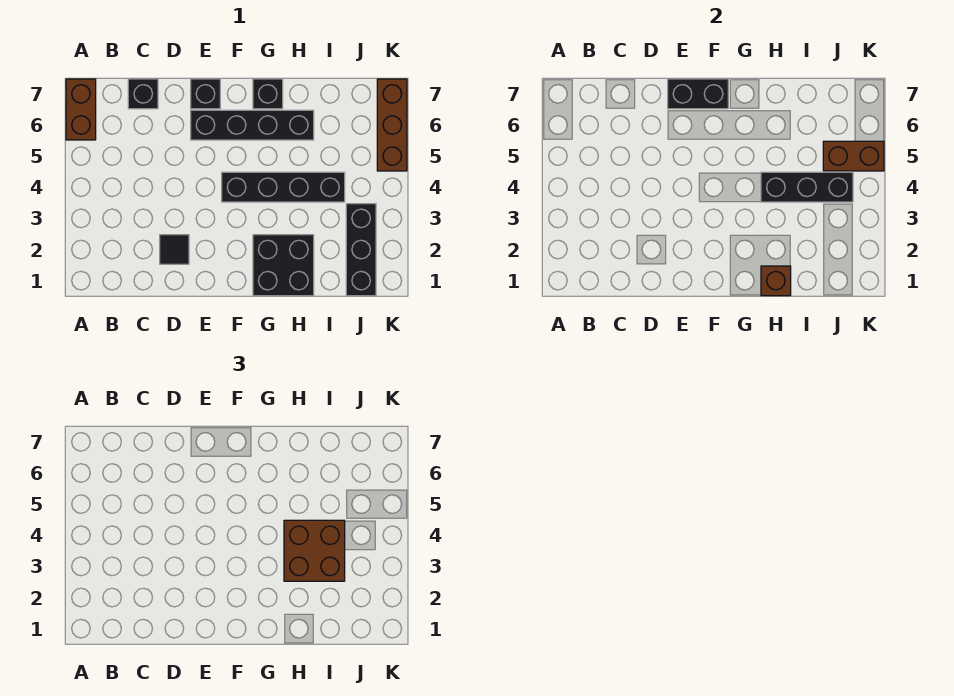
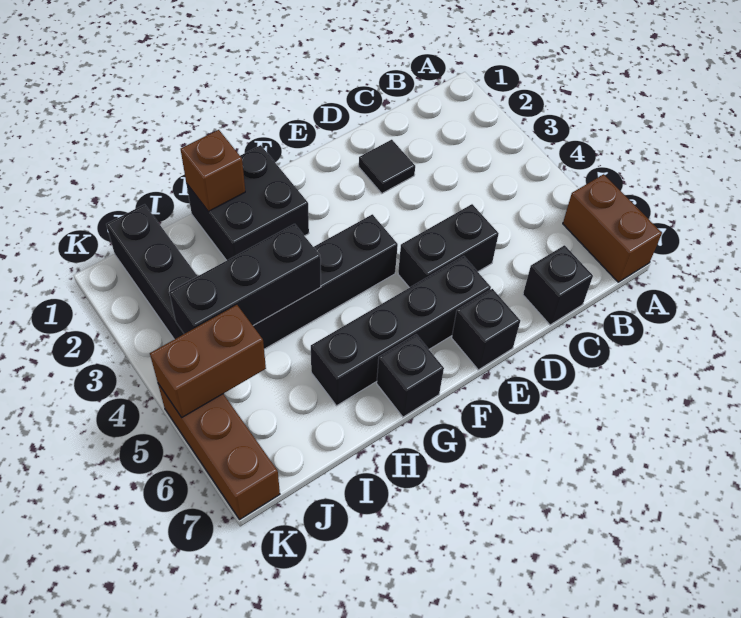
black 1x2 brick [668,79,728,109] -> black 1x2 brick moved to [398,204,499,288]
brown 2x2 brick [284,520,345,581] -> none

